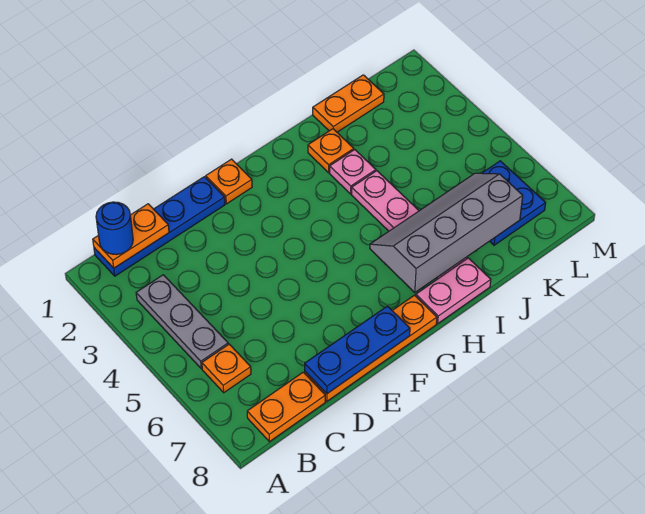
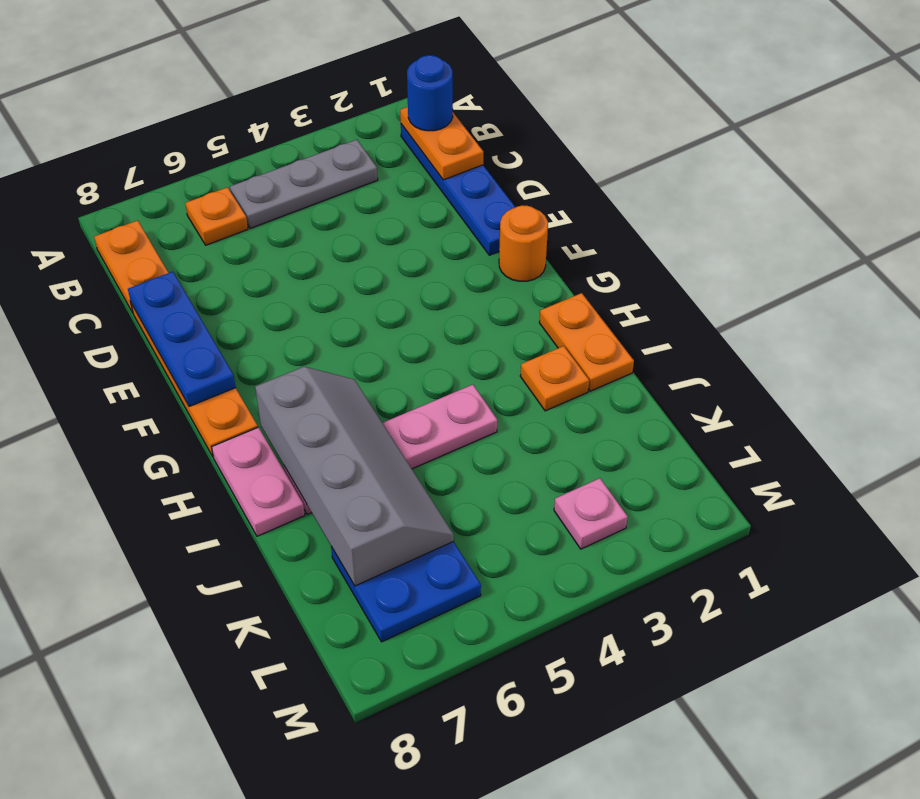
orange 1x1 plate [206,159,252,204] -> orange 1x1 round brick [499,205,548,281]
pink 1x1 plate [330,150,376,194] -> pink 1x1 plate moved to [554,478,628,549]
orange 1x2 plate [313,75,384,132] -> orange 1x2 plate moved to [539,293,634,391]

